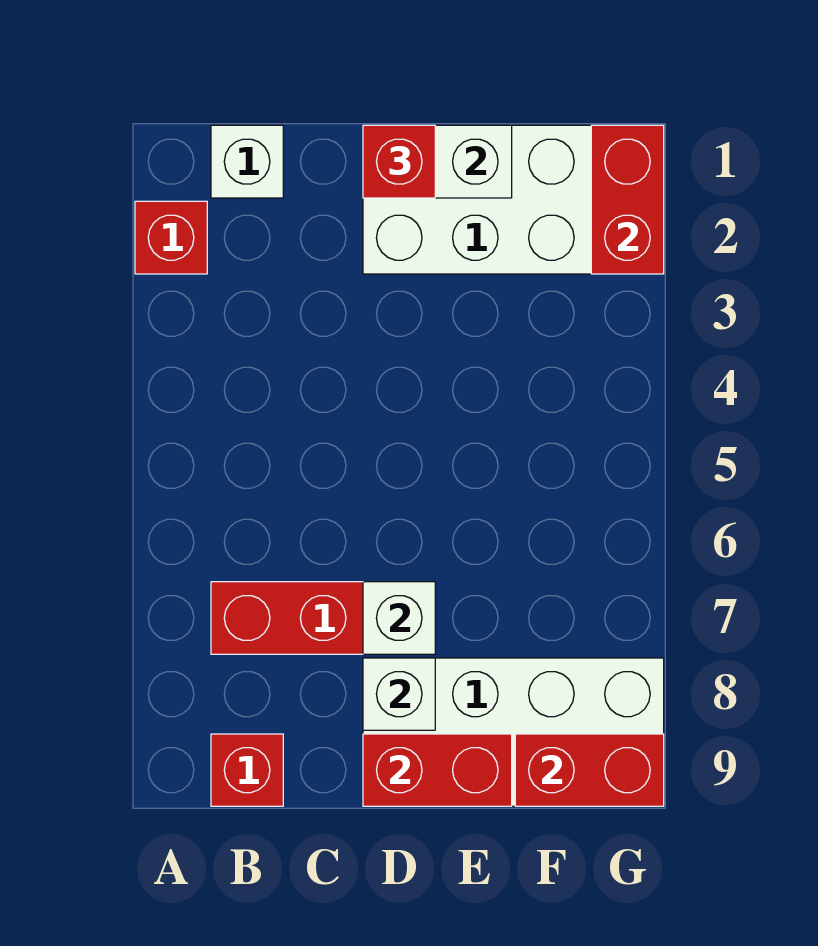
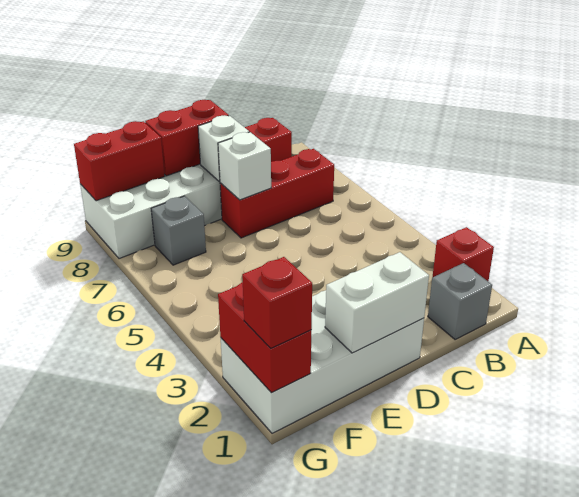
white 1x1 brick [211,125,283,198] -> grey 1x1 brick [428,263,492,340]
red 1x1 brick [363,125,435,198] -> red 1x1 brick moved to [242,257,312,348]
none -> grey 1x1 brick [151,196,206,265]

